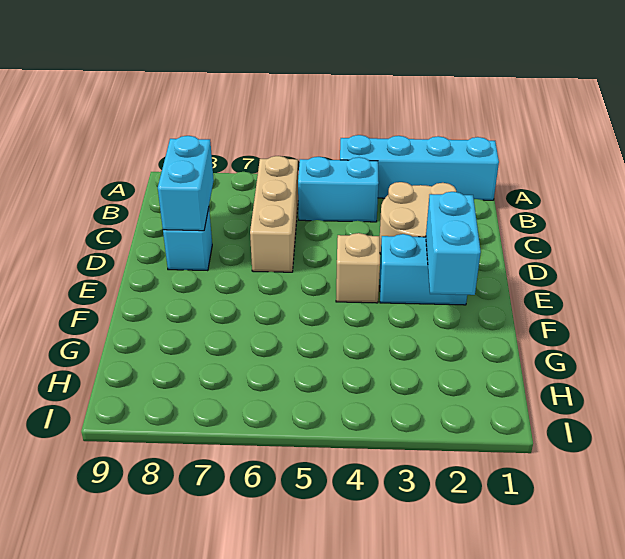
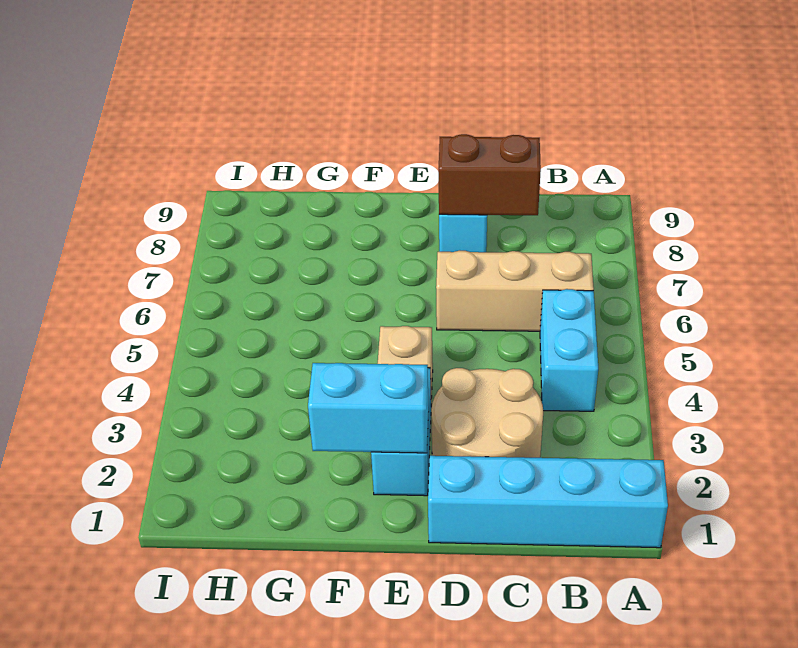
cyan 1x4 brick [340,135,499,200] -> cyan 1x4 brick turned to [428,456,668,548]
cyan 1x2 brick [158,136,214,231] -> brown 1x2 brick [439,134,541,215]

